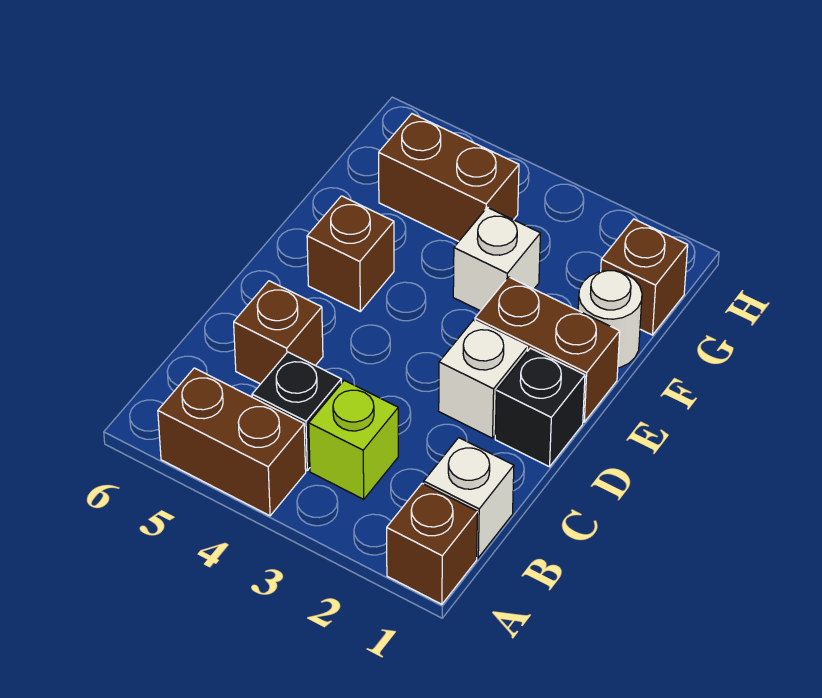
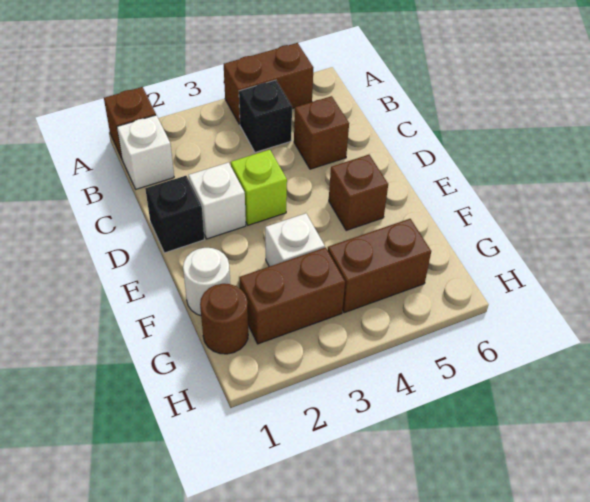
lime 1x1 brick [309,380,398,499] -> lime 1x1 brick moved to [231,150,287,225]
brown 1x2 brick [475,277,620,422] -> brown 1x2 brick moved to [239,247,345,344]
brown 1x1 brick [601,219,688,335] -> brown 1x1 round brick [200,284,248,354]

